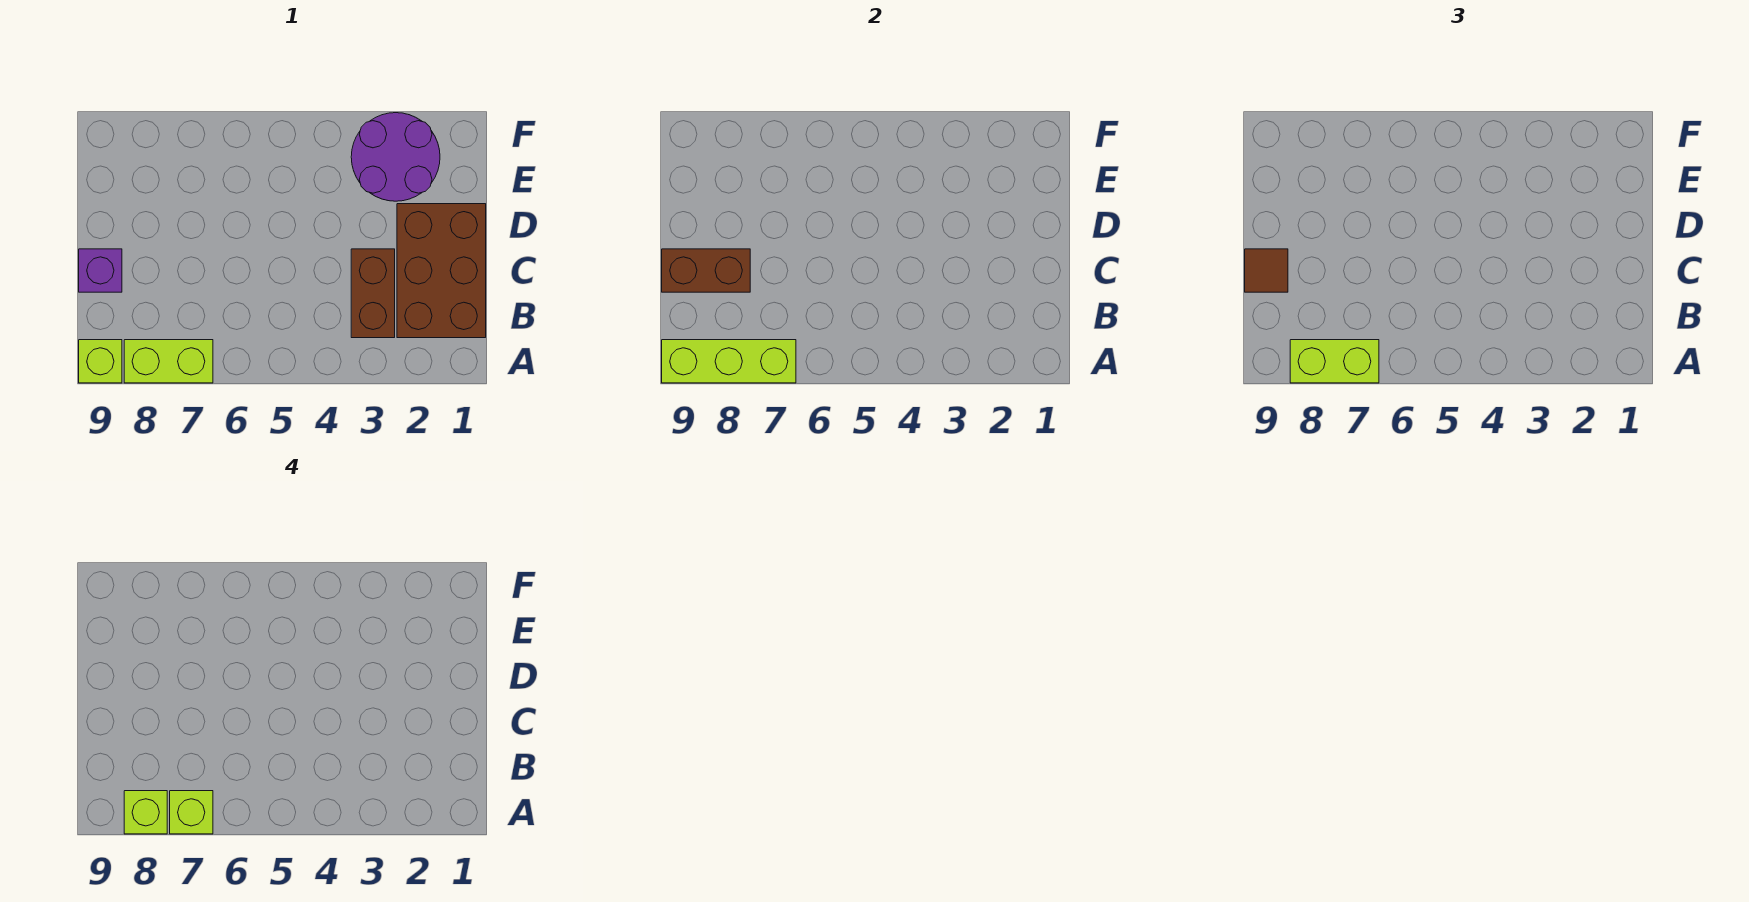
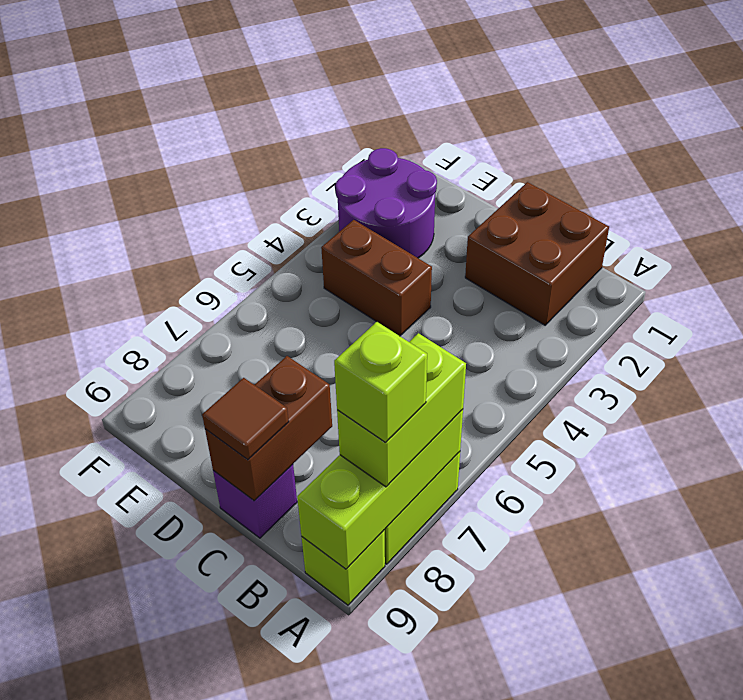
lime 1x1 brick [170,791,213,834] -> none
brown 2x3 brick [397,204,486,338] -> brown 2x2 brick [465,182,609,325]
brown 1x2 brick [351,249,395,338] -> brown 1x2 brick moved to [321,220,432,336]

